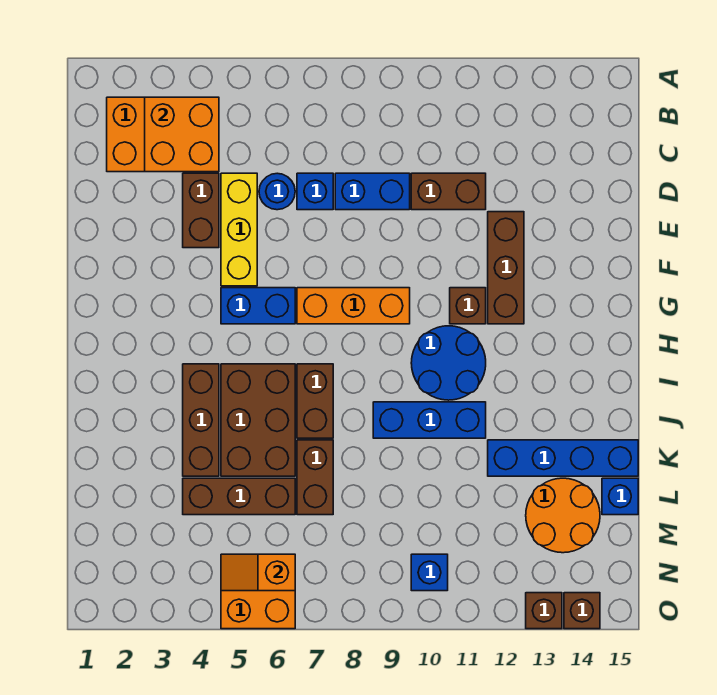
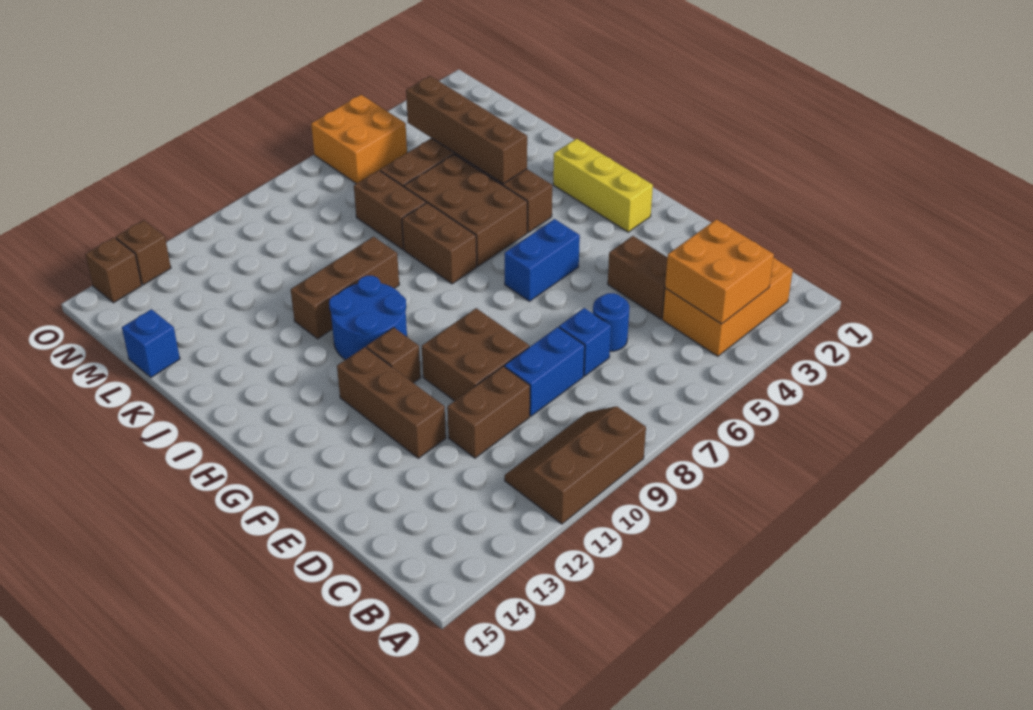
none -> brown 2x3 slope [505,406,646,524]
yellow 1x3 brick [221,173,257,286] -> yellow 1x3 brick moved to [553,139,653,232]
none -> brown 2x2 brick [422,308,529,401]
orange 1x3 brick [297,288,410,324] -> none
none -> brown 1x4 brick [406,76,527,184]
blue 1x3 brick [373,402,486,438] -> brown 1x3 brick [291,237,399,339]
blue 1x4 brick [488,440,638,476] -> none
orange 2x2 round brick [526,478,600,553] -> none
orange 1x2 slope [221,554,295,591] -> none
blue 1x1 brick [411,554,448,591] -> none

